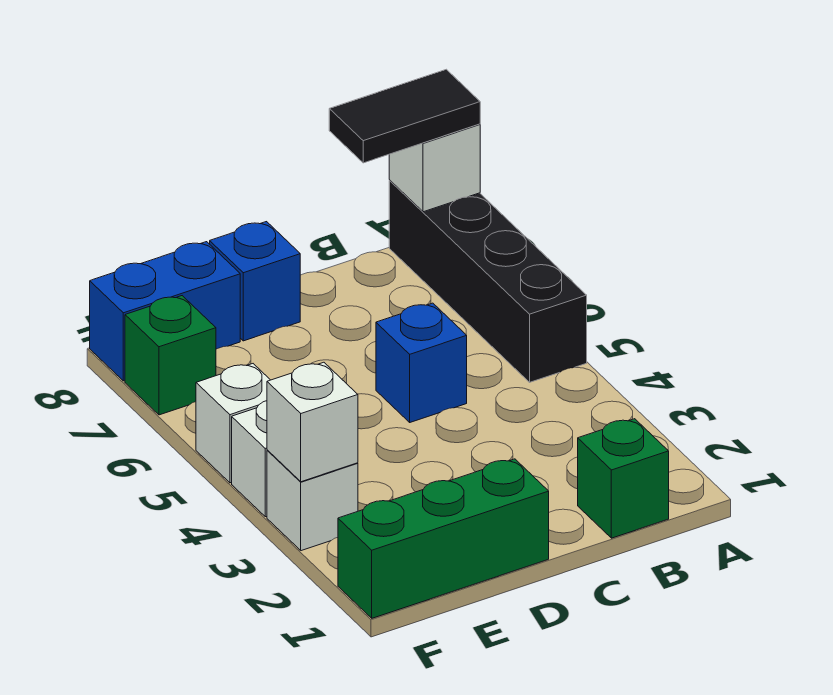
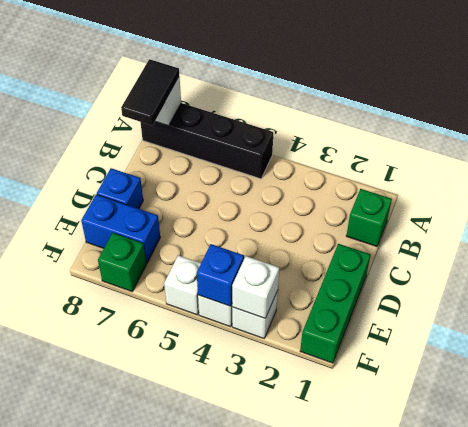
blue 1x1 brick [376,303,467,422] -> blue 1x1 brick moved to [197,244,244,306]
blue 1x2 brick [90,242,240,381] -> blue 1x2 brick turned to [81,195,160,263]

